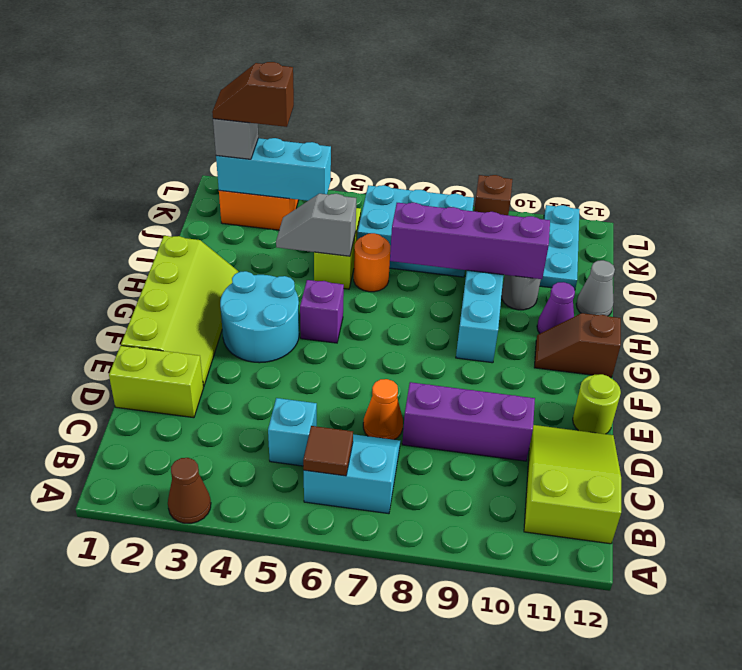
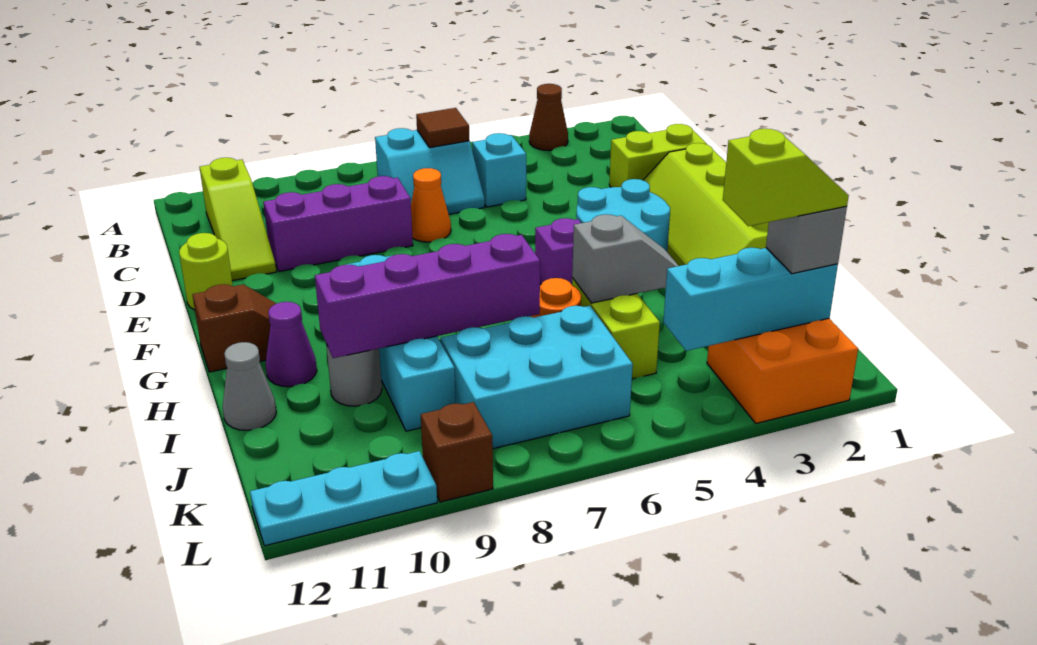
lime 2x3 slope [524,425,621,544] -> lime 1x3 slope [200,158,276,281]
cyan 1x3 plate [540,205,580,290] -> cyan 1x3 plate turned to [250,451,437,546]
brown 1x2 slope [212,62,294,127] -> lime 1x2 slope [723,129,849,226]

